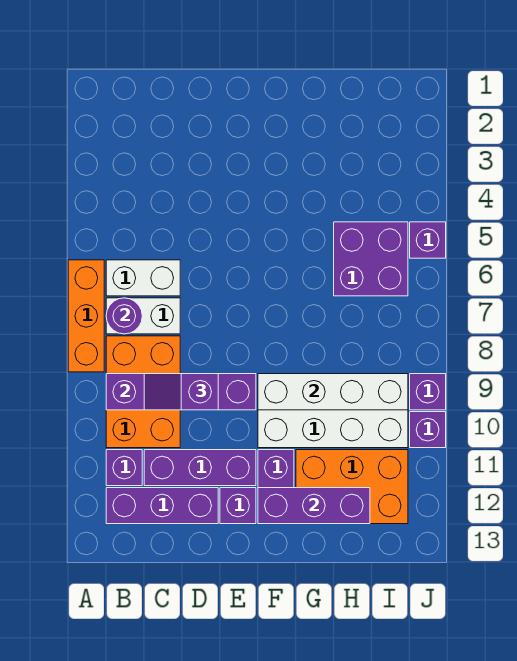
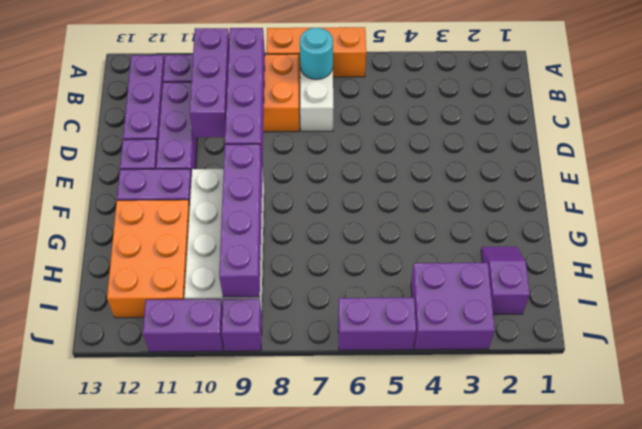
white 1x2 brick [106,260,180,296] -> none
purple 1x1 round brick [106,298,142,334] -> cyan 1x1 round brick [300,28,333,80]
purple 1x2 slope [144,374,218,410] -> purple 1x2 slope moved to [481,247,530,315]
white 1x4 brick [258,374,408,410] -> purple 1x4 brick [219,144,262,297]
purple 1x3 brick [258,488,370,524] -> purple 1x3 brick moved to [189,28,229,137]
purple 2x2 brick [334,222,408,296] -> purple 2x2 brick moved to [411,263,495,350]
purple 1x1 brick [410,222,446,258] -> purple 1x2 brick [338,297,416,350]
purple 1x1 brick [410,412,446,448] -> purple 1x2 brick [143,299,224,352]

